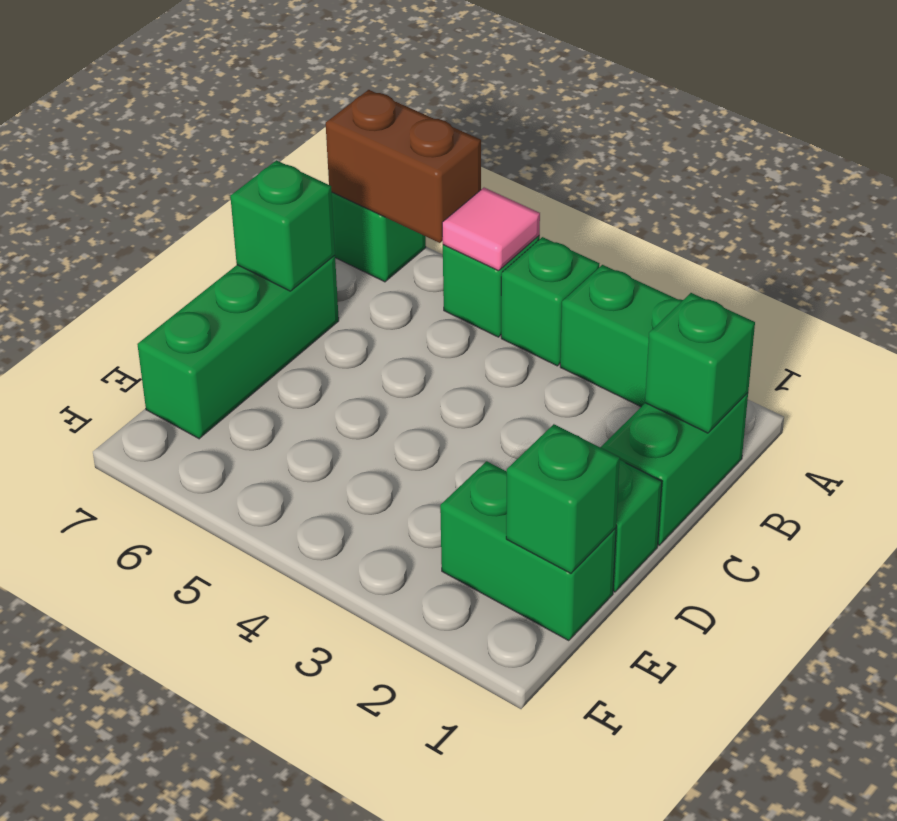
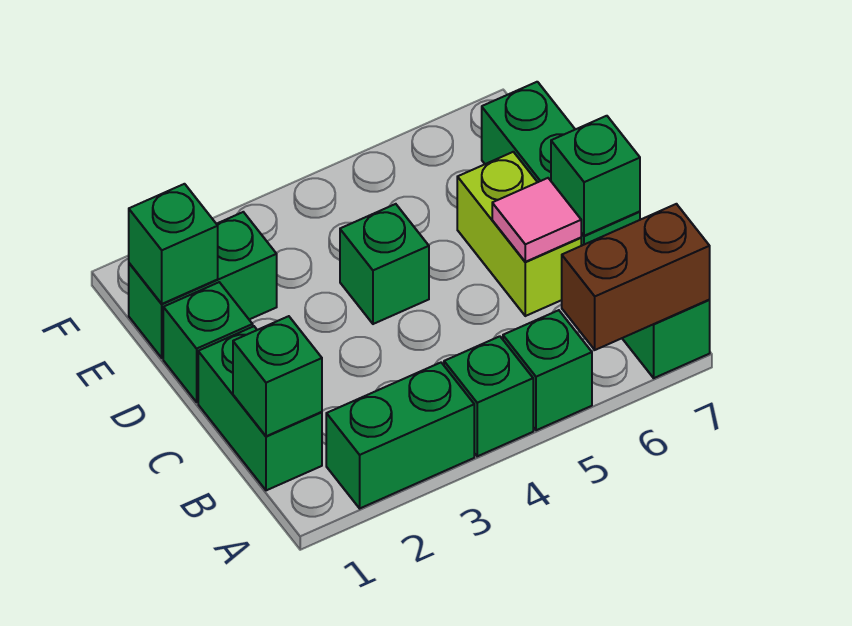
pink 1x1 tile [442,188,540,271] -> pink 1x1 tile moved to [492,178,581,262]
none -> lime 1x2 brick [457,152,581,316]
none -> green 1x1 brick [340,204,429,324]

